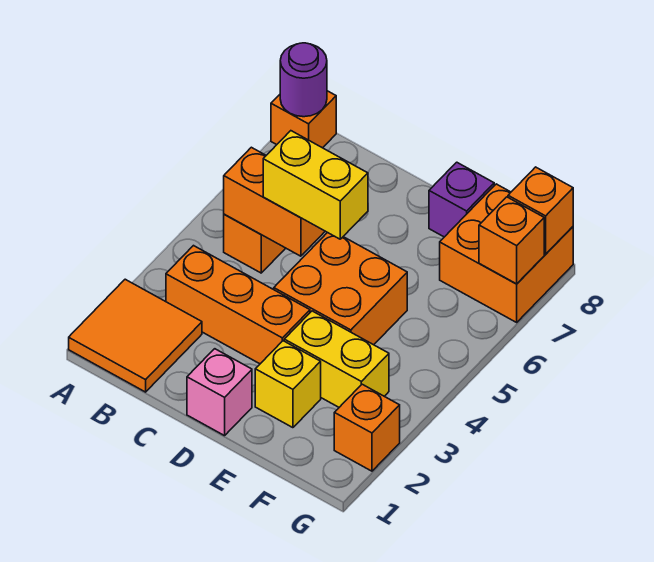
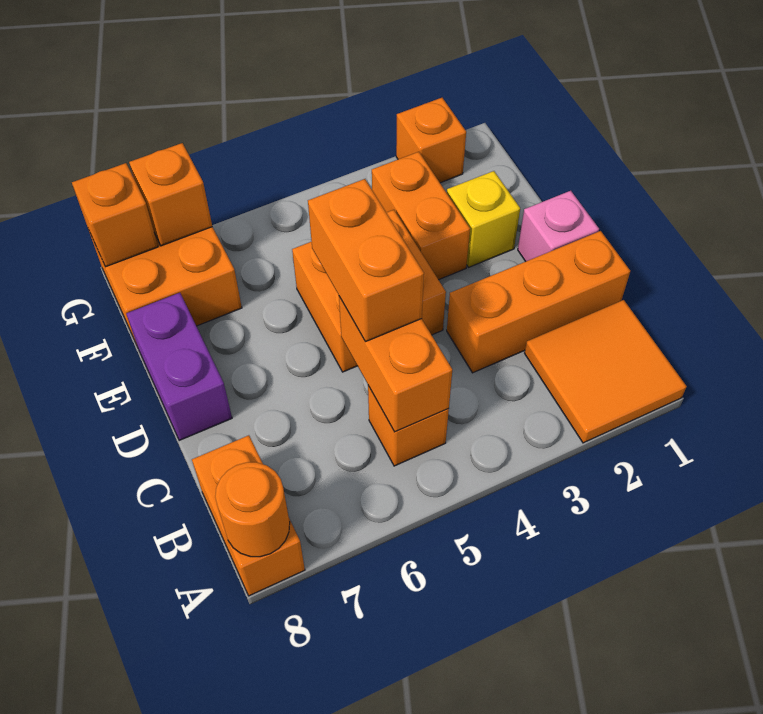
orange 1x1 brick [271,91,336,148] -> orange 1x2 brick [192,435,305,596]
purple 1x1 round brick [280,43,327,117] -> orange 1x1 round brick [215,462,290,557]
orange 1x3 brick [166,246,310,364] -> orange 1x3 brick turned to [447,231,630,373]
yellow 1x2 brick [263,131,368,239] -> orange 1x2 brick [308,179,424,342]
yellow 1x2 brick [284,311,389,407] -> orange 1x2 brick [372,152,470,280]
purple 1x1 brick [429,162,494,237] -> purple 1x2 brick [126,293,232,441]

